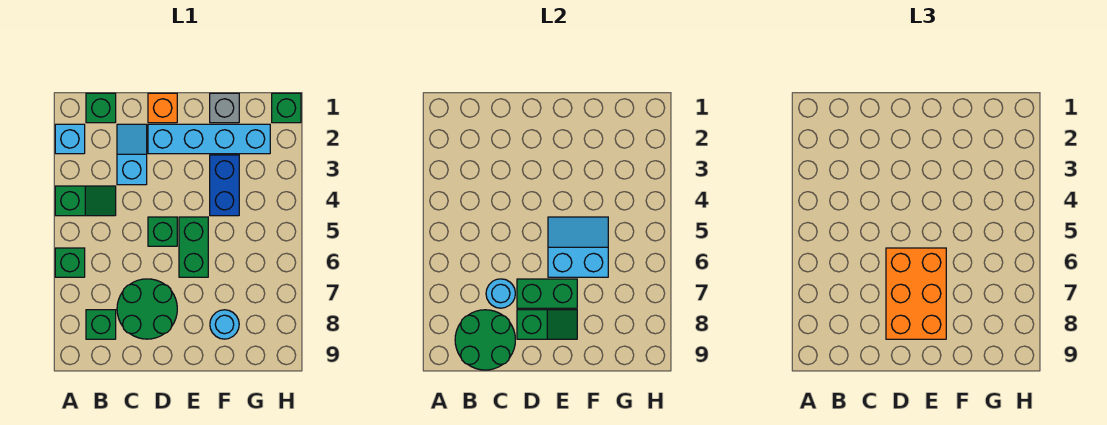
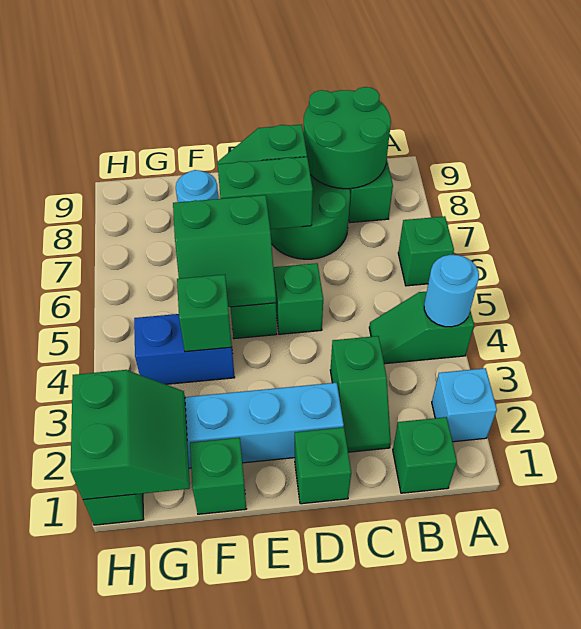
cyan 1x2 slope [117,124,147,185] -> green 1x2 slope [330,336,391,452]
cyan 1x1 round brick [486,279,515,308] -> cyan 1x1 round brick moved to [424,255,479,327]
orange 1x1 brick [148,93,177,123] -> green 1x1 brick [295,427,351,504]
orange 2x3 brick [886,248,946,339] -> none
cyan 2x2 slope [548,217,608,277] -> green 2x2 slope [173,195,276,307]
grey 1x1 brick [210,93,239,123] -> green 1x1 brick [190,438,246,514]
blue 1x2 brick [210,155,239,216] -> blue 1x2 brick turned to [134,314,235,384]
none -> green 1x1 brick [177,275,232,352]
none -> green 2x2 slope [71,370,190,500]

